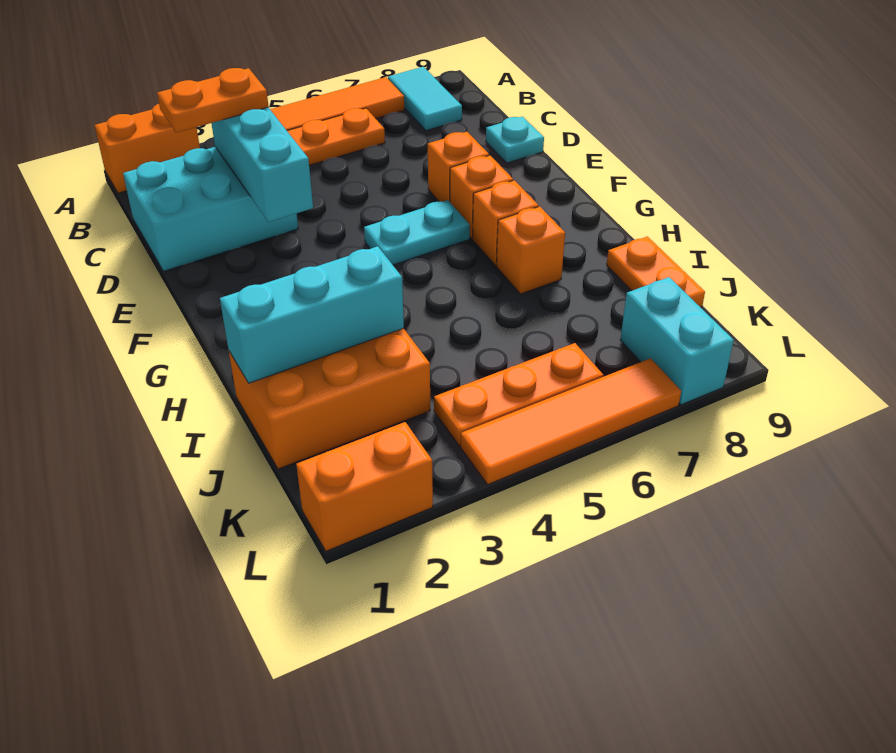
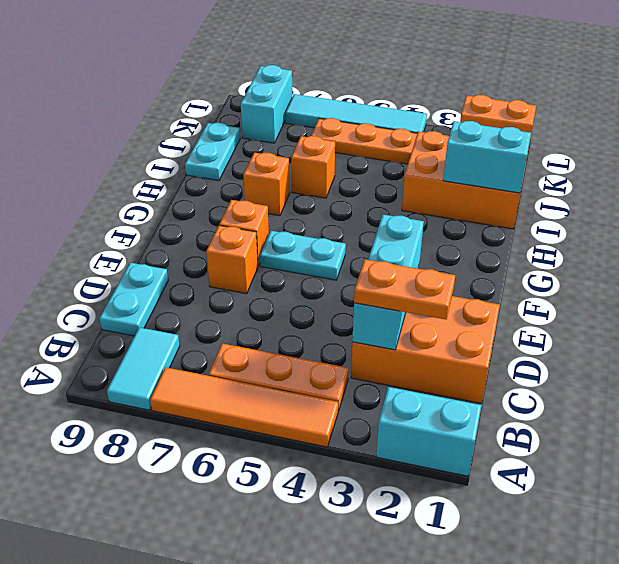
orange 1x2 brick [95,104,200,193] -> cyan 1x2 brick [376,387,481,476]
cyan 2x3 brick [123,147,298,271] -> orange 2x3 brick [351,296,500,404]
cyan 1x1 plate [486,117,544,163] -> cyan 1x2 plate [99,263,168,336]
orange 1x1 brick [473,180,539,266] -> orange 1x1 brick moved to [291,136,335,198]
cyan 1x3 brick [220,246,404,383] -> cyan 1x2 brick [443,121,531,193]
orange 1x2 plate [607,236,705,307] -> cyan 1x2 plate [185,123,240,181]
orange 1x4 tile [461,358,681,484] -> cyan 1x4 tile [285,94,427,133]

